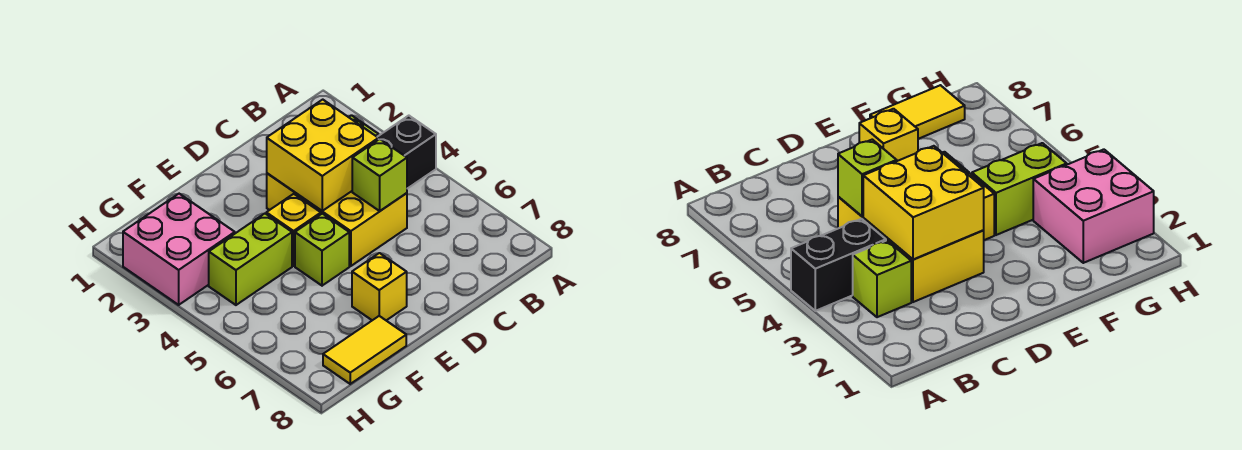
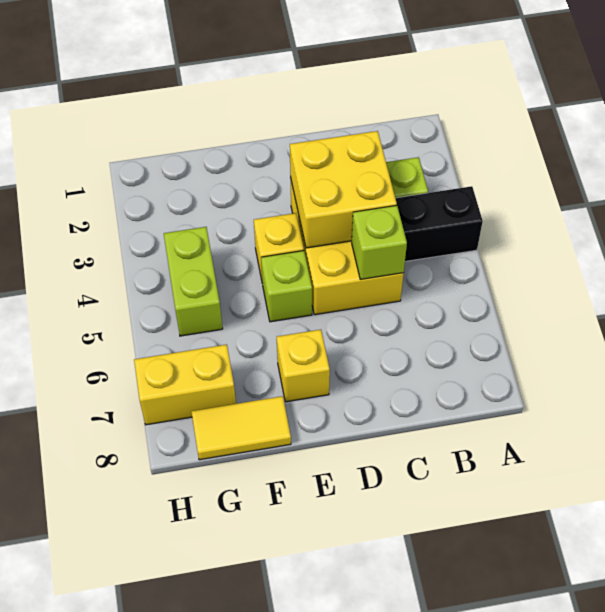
lime 1x2 brick [209,214,292,305] -> lime 1x2 brick turned to [164,227,223,336]
pink 2x2 brick [123,194,235,305] -> none
none -> yellow 1x2 brick [134,345,236,425]

